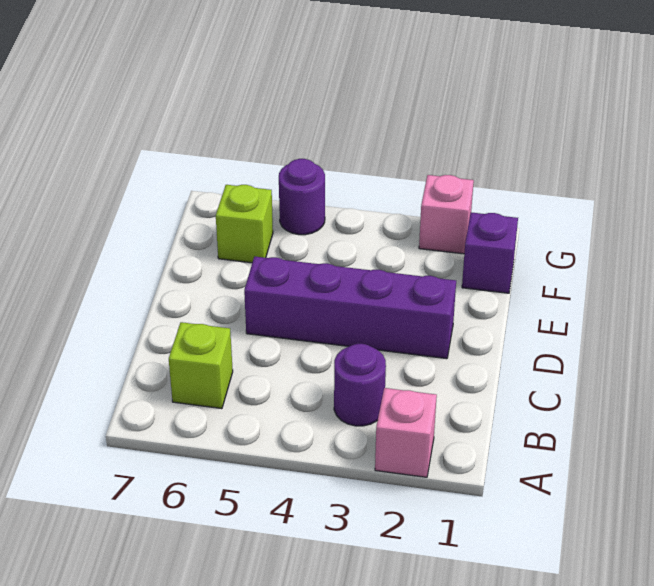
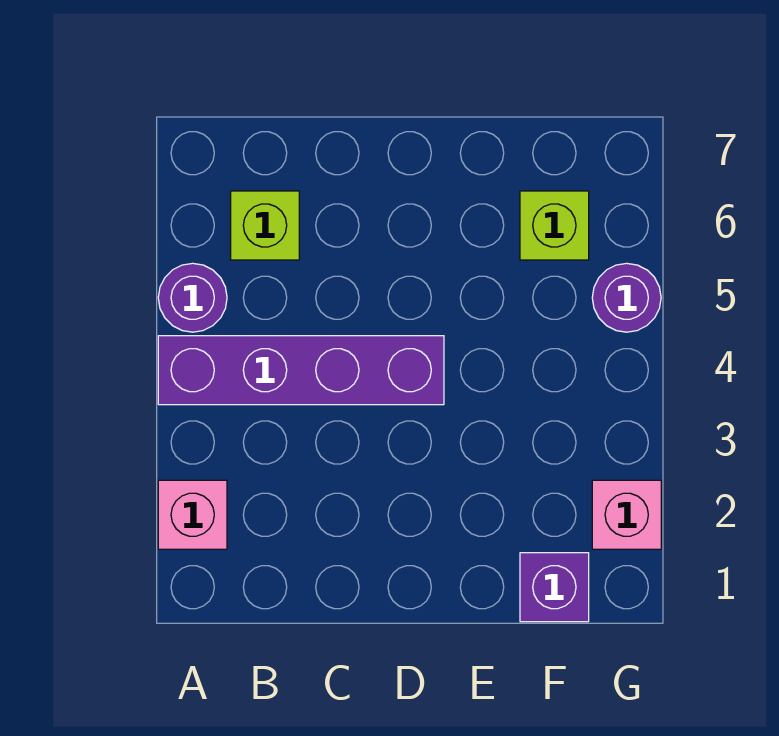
purple 1x1 round brick [334,344,386,426] -> purple 1x1 round brick moved to [158,263,227,332]
purple 1x4 brick [244,257,456,359] -> purple 1x4 brick turned to [158,336,444,405]

